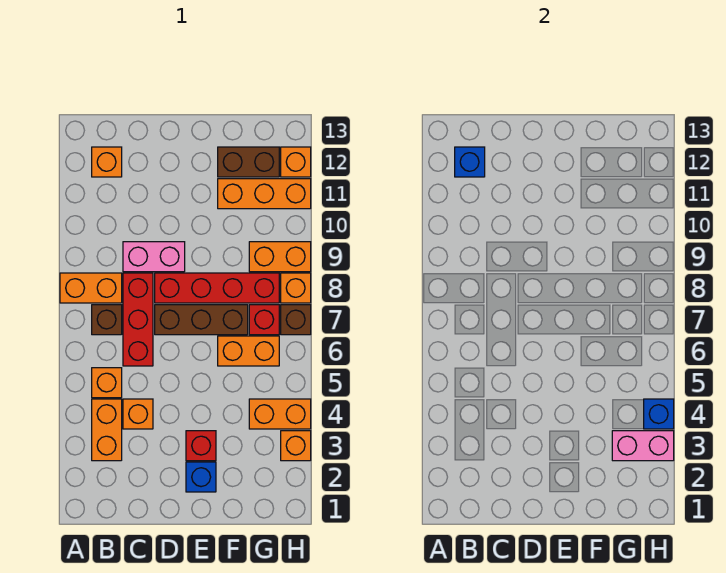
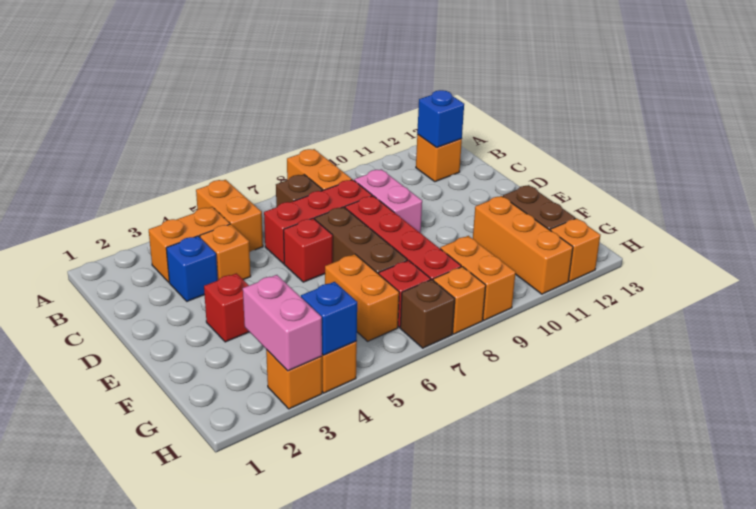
orange 1x1 brick [92,368,122,398] -> orange 1x2 brick [196,180,263,252]
none -> red 1x1 brick [284,218,333,282]
blue 1x1 brick [186,462,216,492] -> blue 1x1 brick moved to [166,236,218,301]

